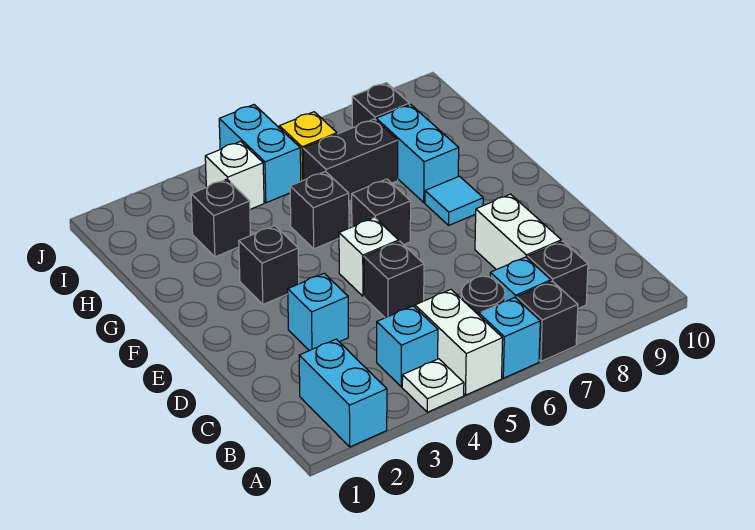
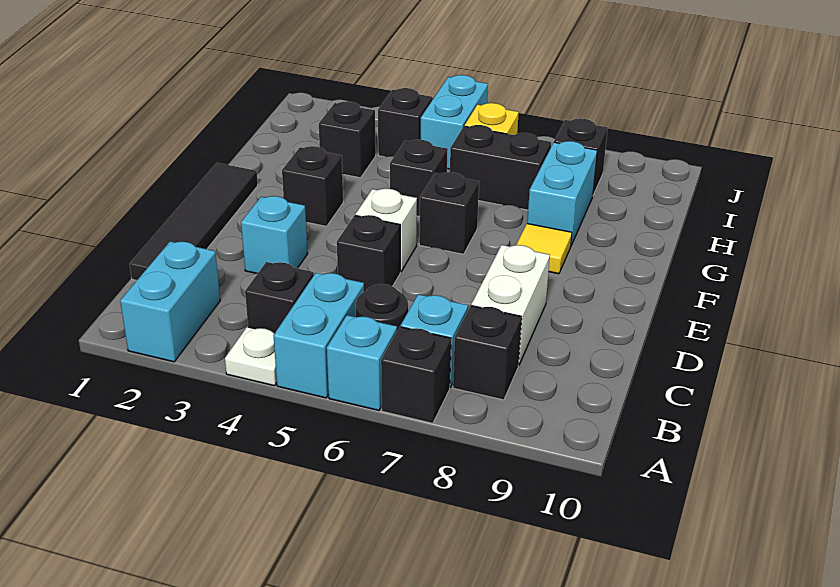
white 1x2 brick [415,290,503,395] -> cyan 1x2 brick [273,273,364,398]
cyan 1x1 brick [377,306,438,387] -> black 1x1 brick [245,262,314,333]
none -> black 1x4 tile [130,163,258,280]
cyan 1x1 tile [425,176,483,225] -> yellow 1x1 tile [516,224,572,274]
white 1x1 brick [205,141,264,209] -> black 1x1 brick [378,88,432,157]

